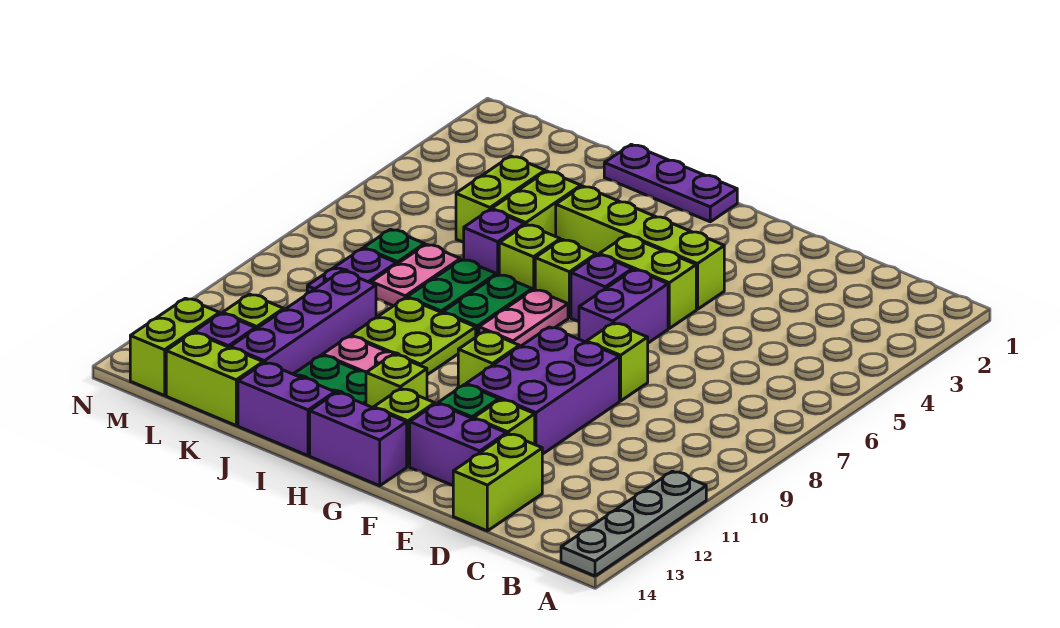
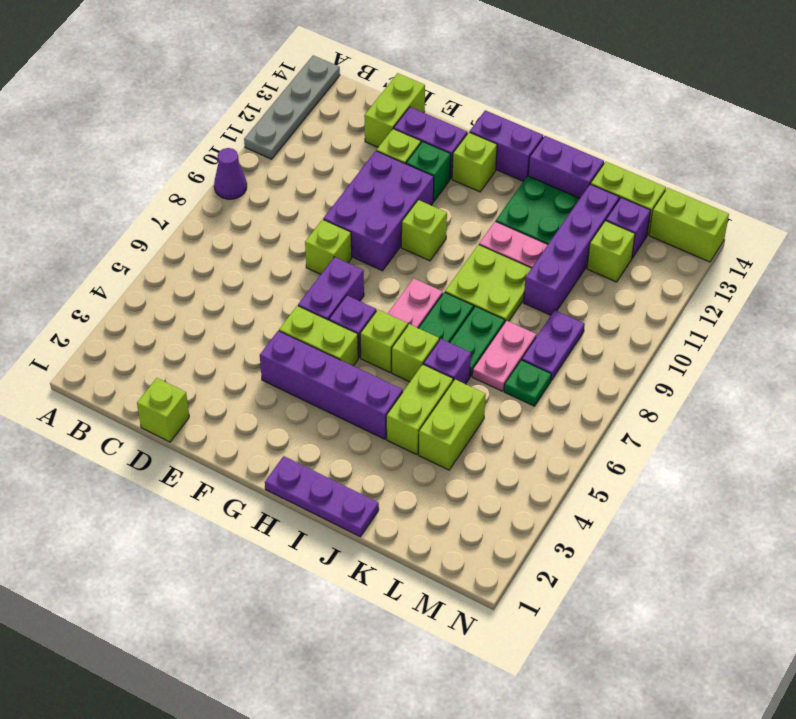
none -> purple 1x1 cone [214,148,247,199]
lime 1x4 brick [556,186,724,309] -> purple 1x4 brick [260,331,403,439]
lime 1x1 brick [366,354,427,408] -> lime 1x1 brick moved to [137,378,189,442]
lime 1x2 brick [130,298,220,396] -> lime 1x2 brick turned to [649,188,729,262]

